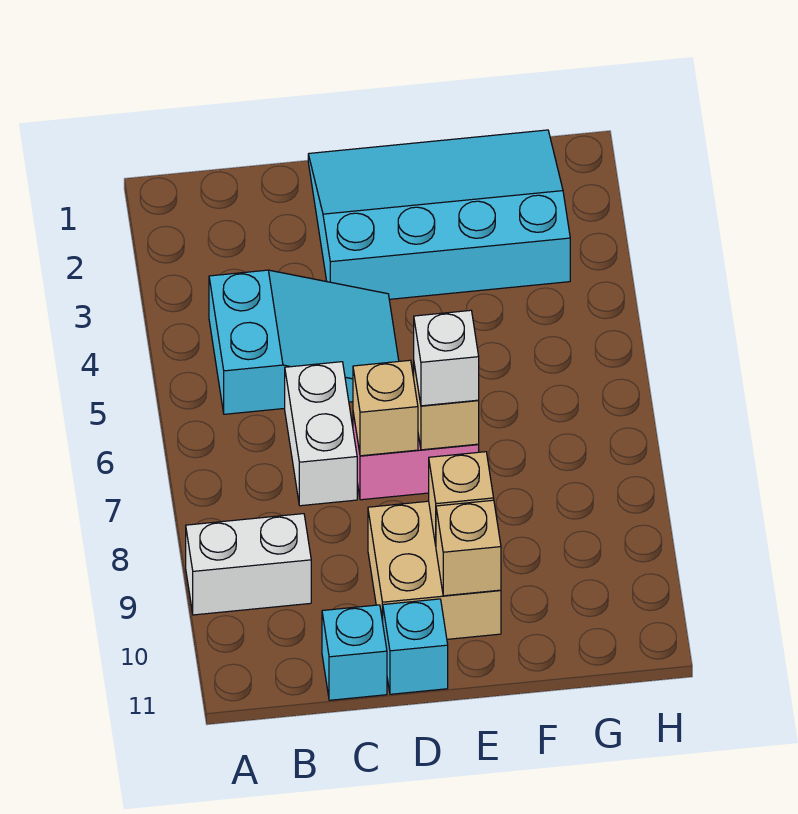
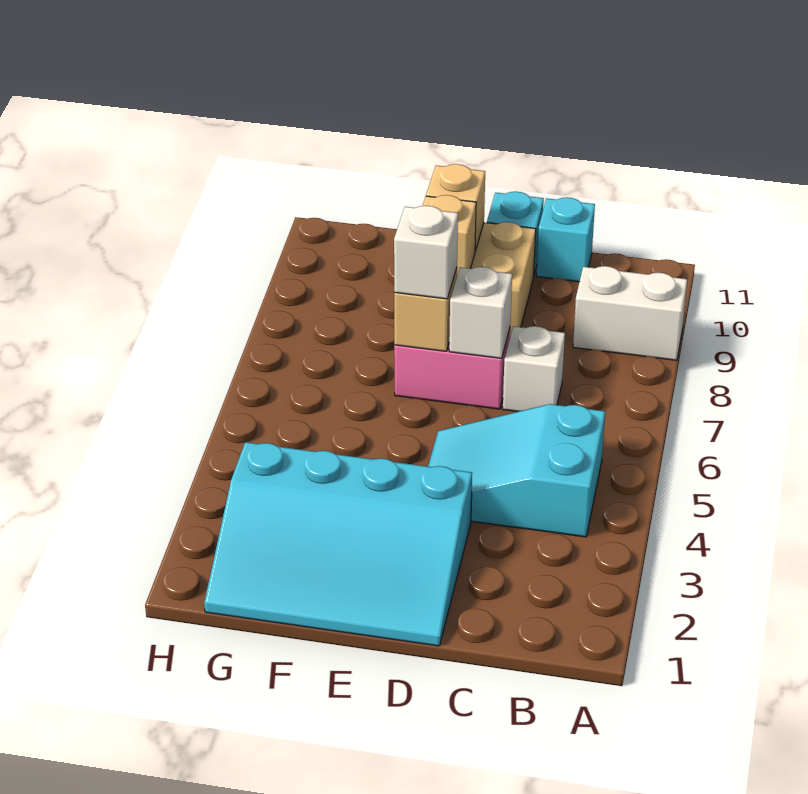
white 1x2 brick [285,362,357,506] -> white 1x1 brick [503,326,565,412]
tan 1x1 brick [353,360,418,456] -> white 1x1 brick [449,267,512,358]

